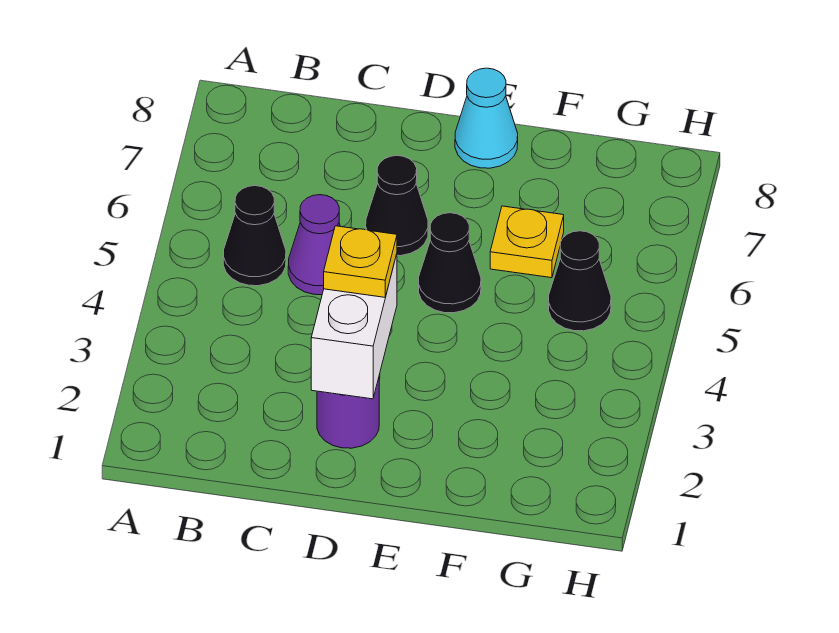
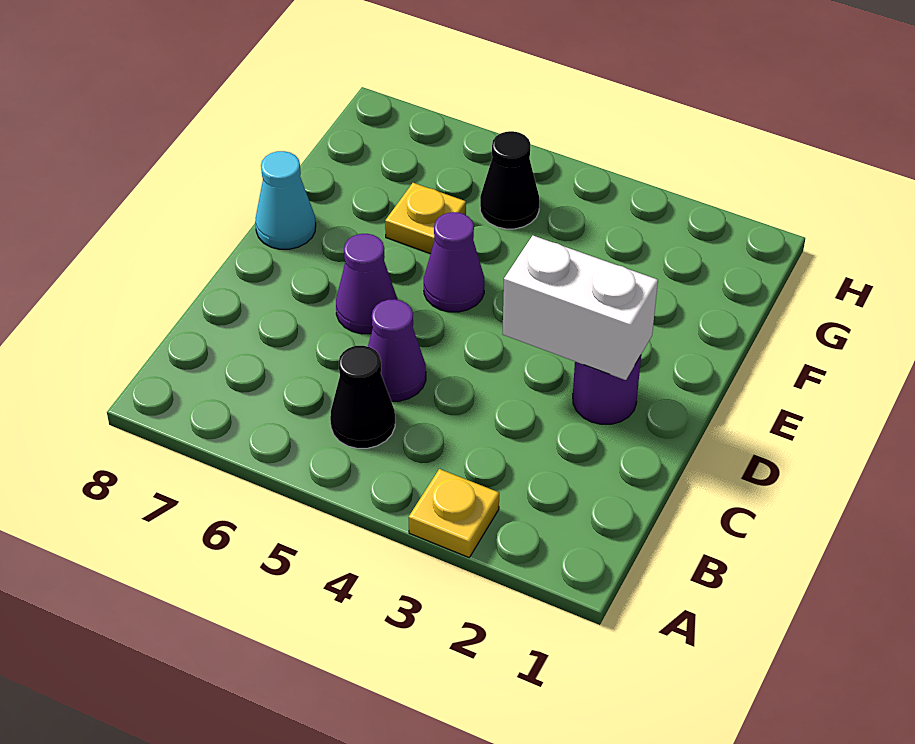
yellow 1x1 plate [324,226,397,297] -> yellow 1x1 plate moved to [408,469,499,557]
black 1x1 cone [366,156,428,256] -> purple 1x1 cone [336,234,397,334]
black 1x1 cone [419,213,481,313] -> purple 1x1 cone [424,212,485,312]

